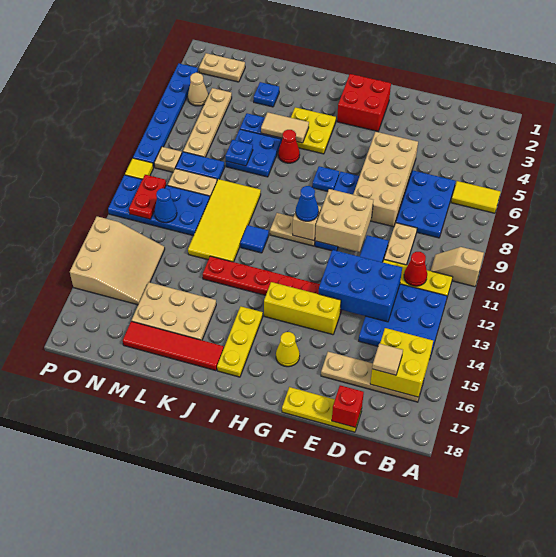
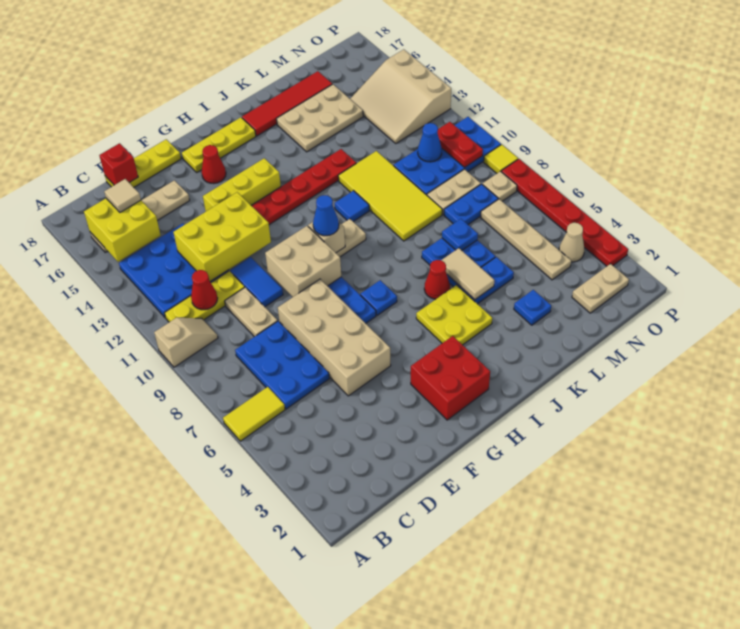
blue 2x3 brick [319,250,402,322] -> yellow 2x3 brick [173,192,271,282]
yellow 1x1 cone [276,332,300,367] -> red 1x1 cone [202,145,226,184]
yellow 1x3 plate [217,306,263,377] -> yellow 1x3 plate turned to [182,117,256,172]
tan 1x2 tile [261,112,309,143] -> tan 1x2 tile turned to [441,248,495,300]
blue 1x6 plate [133,64,198,167] -> red 1x6 plate [501,159,628,266]

